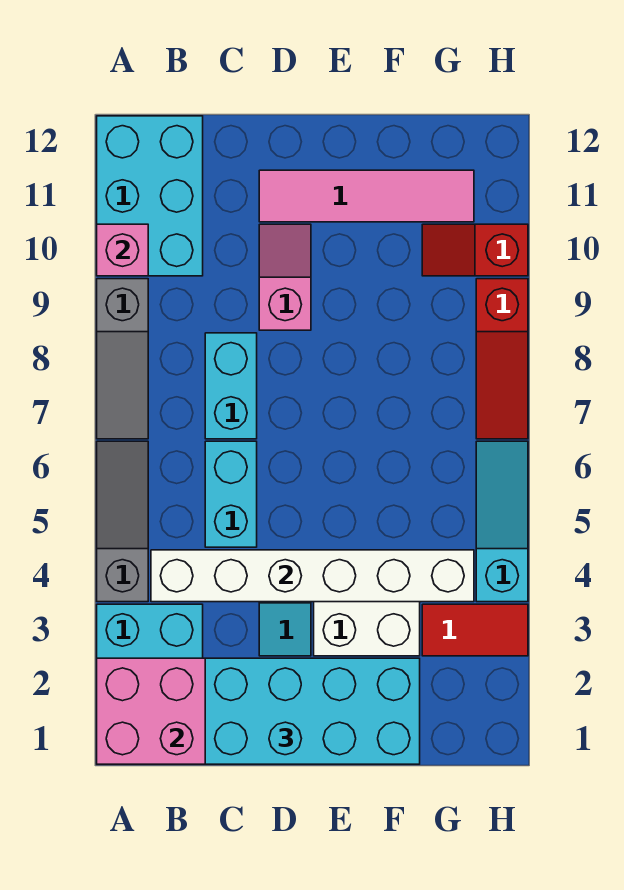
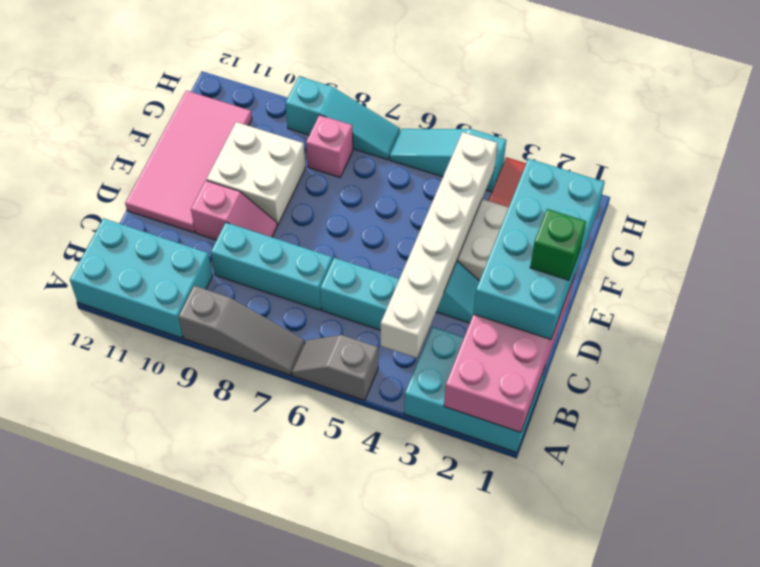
grey 1x3 slope [97,441,148,602] -> grey 1x2 slope [292,335,378,400]
pink 1x1 brick [97,224,148,276] -> pink 1x1 brick moved to [306,115,353,177]
cyan 1x2 brick [205,333,257,439] -> cyan 1x3 brick [211,223,333,310]
none -> green 1x1 brick [530,209,586,280]
pink 1x2 slope [259,224,311,330] -> pink 1x2 slope turned to [191,181,277,240]
pink 1x4 tile [259,170,474,222] -> pink 2x4 tile [125,91,252,233]
none -> white 2x2 brick [207,122,305,225]
red 1x2 slope [422,224,528,276] -> none
red 1x3 slope [476,279,528,439] -> cyan 1x3 slope [285,77,400,160]

